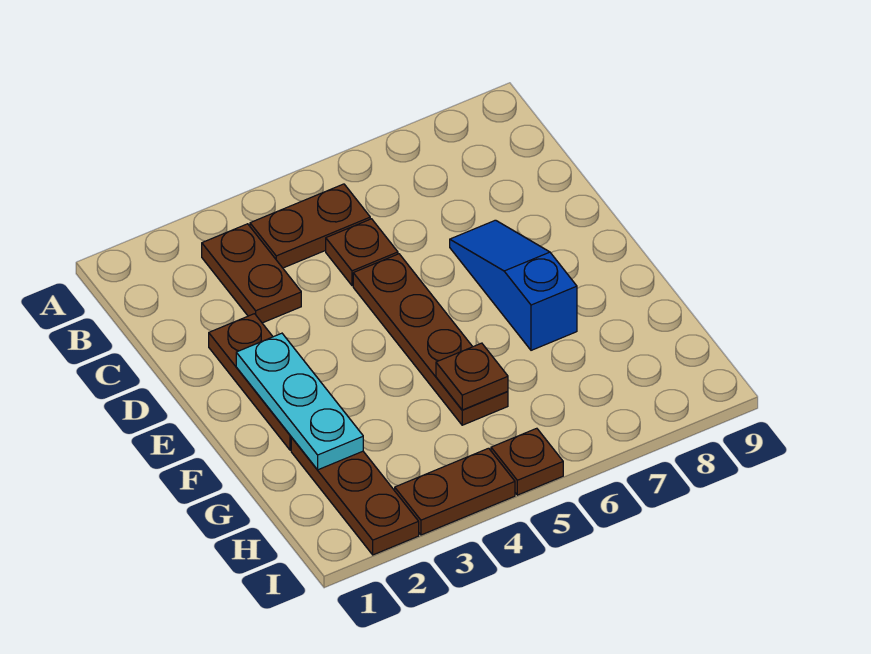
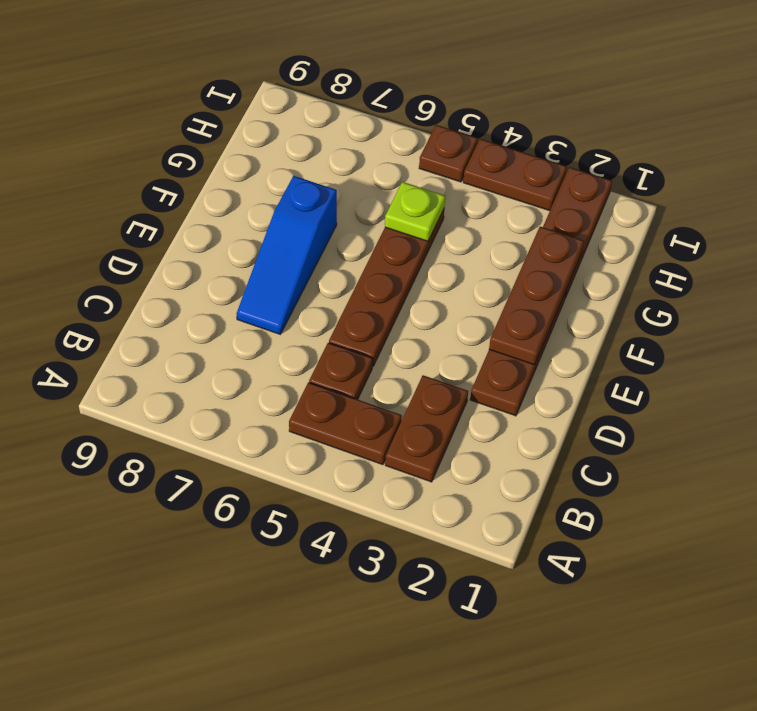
cyan 1x3 plate [236,333,363,470] -> brown 1x3 plate [489,227,584,365]
brown 1x1 plate [436,343,508,410] -> lime 1x1 plate [385,182,445,241]

